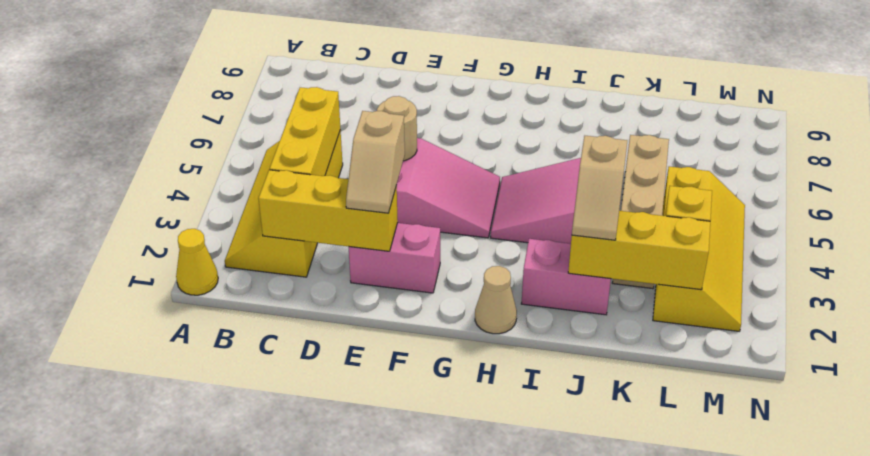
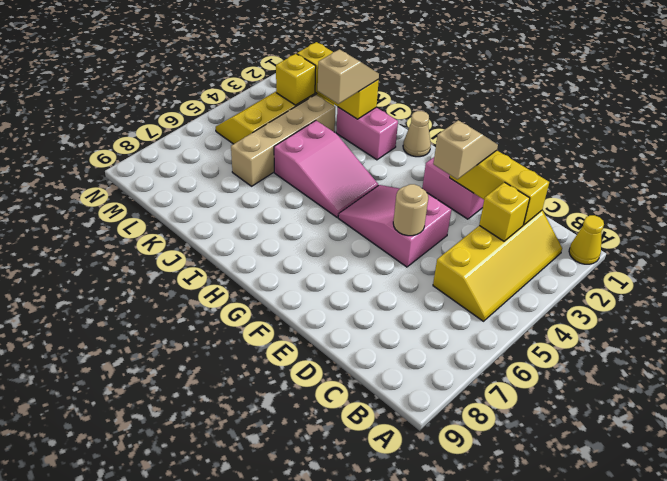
yellow 1x3 brick [270,87,340,176] -> yellow 1x1 brick [479,182,530,241]

